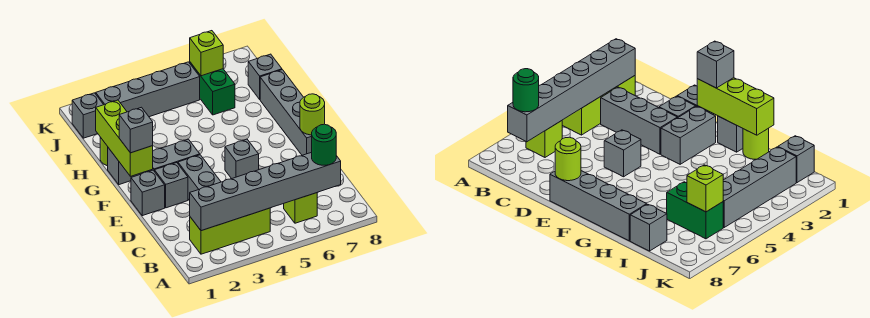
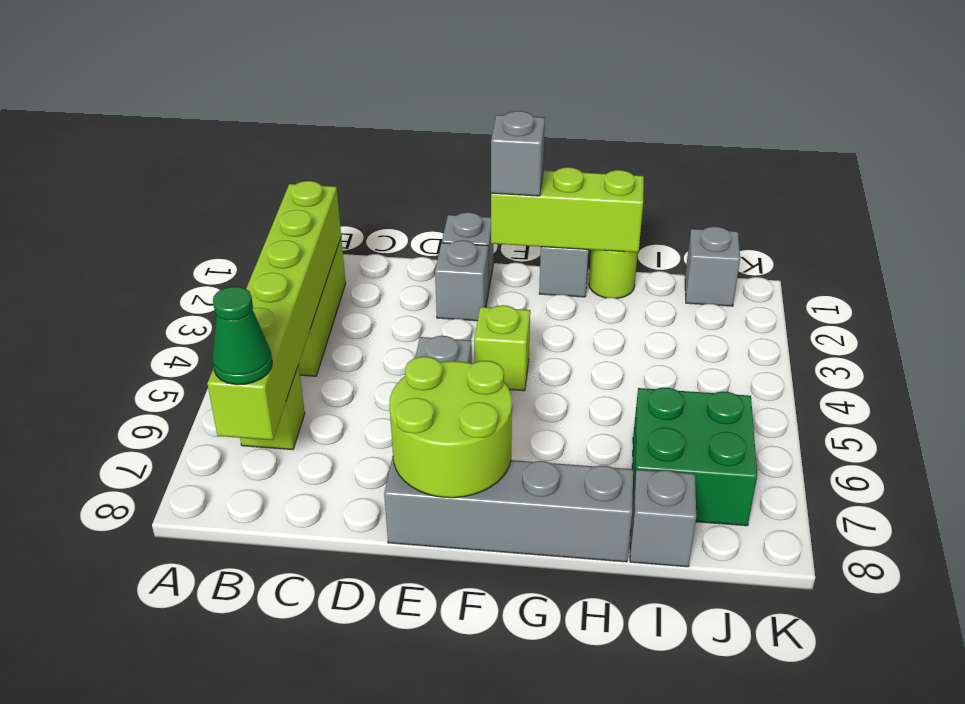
grey 1x6 brick [190,152,341,231] -> lime 1x6 brick [207,181,341,440]
green 1x1 round brick [312,124,336,165] -> green 1x1 cone [212,287,272,385]
grey 1x3 brick [178,155,221,201] -> none
lime 1x1 round brick [300,94,325,135] -> lime 2x2 round brick [389,356,512,498]
grey 1x2 brick [143,139,200,173] -> none
green 1x2 brick [190,62,235,115] -> green 2x2 brick [632,387,757,526]
grey 1x4 brick [96,62,200,117] -> none
lime 1x1 brick [190,31,223,76] -> lime 1x1 brick moved to [474,305,530,391]

